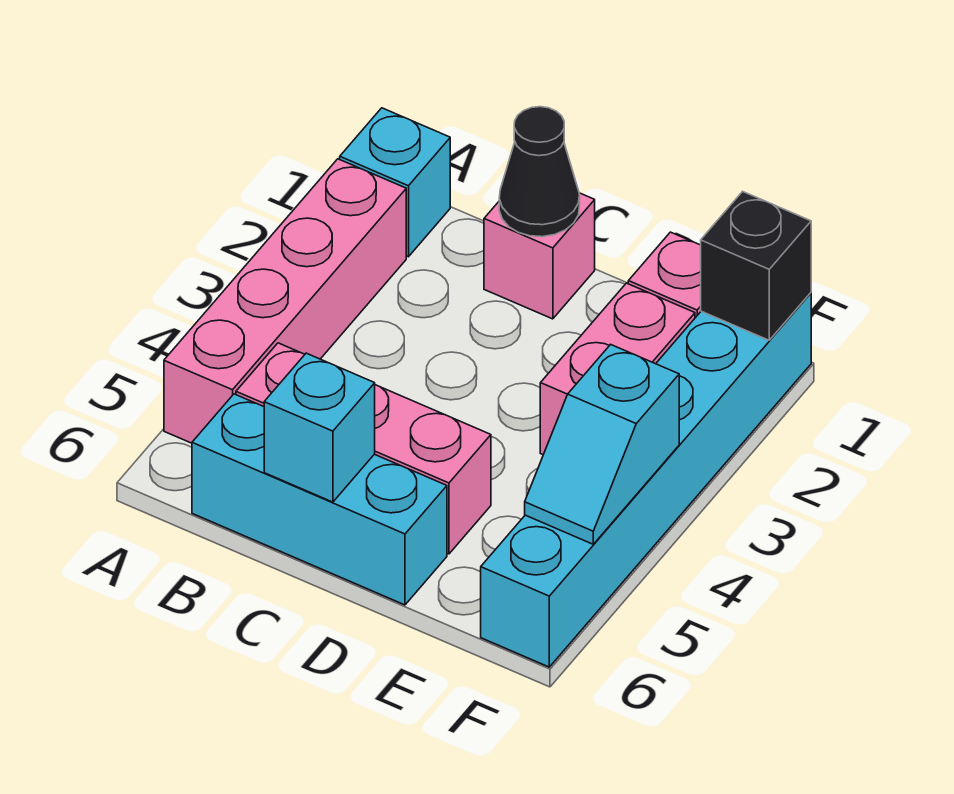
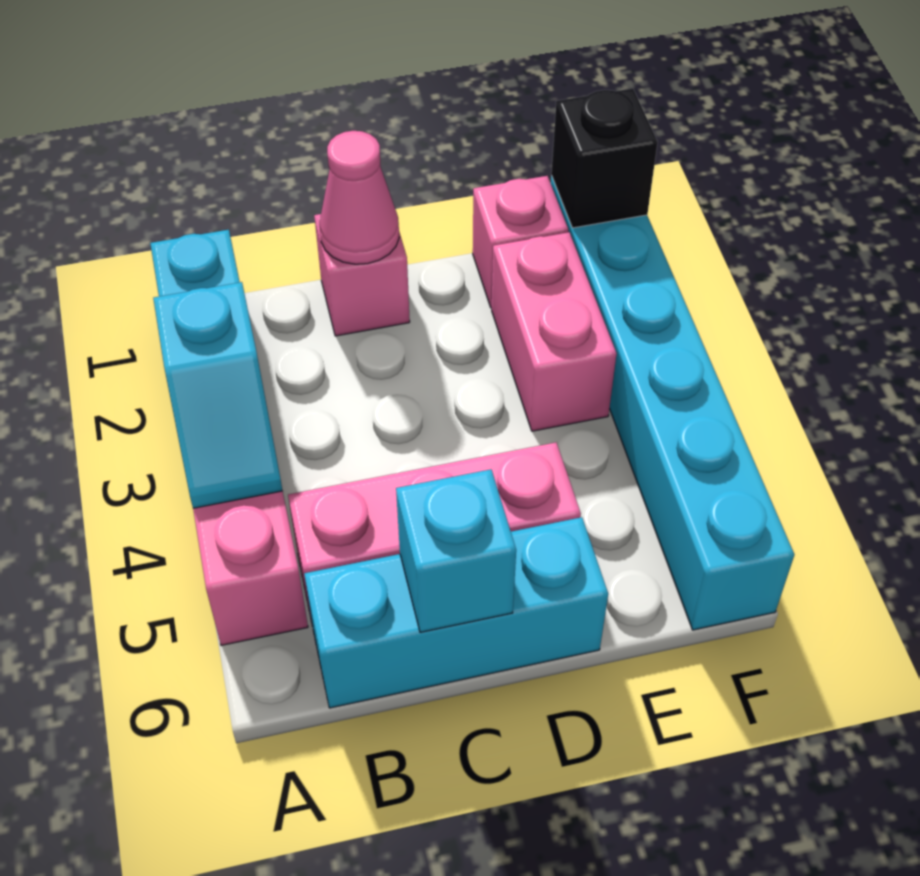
black 1x1 cone [499,107,580,237] -> pink 1x1 cone [320,131,399,264]
cyan 1x2 slope [525,344,679,544] -> cyan 1x2 slope moved to [153,282,282,508]

